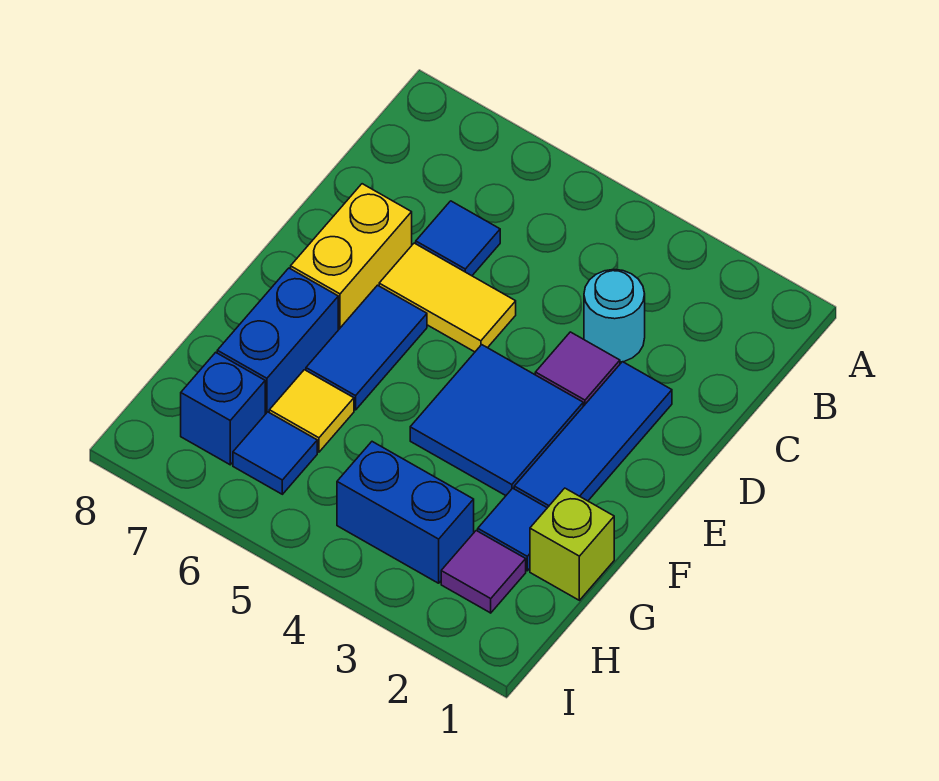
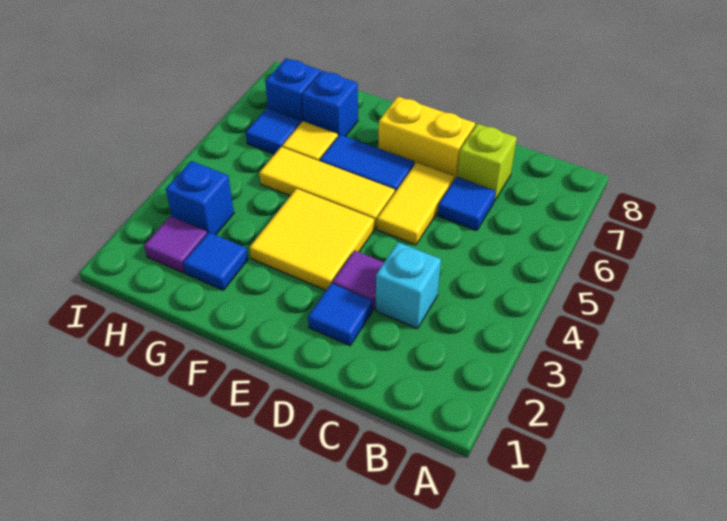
cyan 1x1 round brick [584,270,645,362] -> cyan 1x1 brick [376,242,441,329]
blue 1x3 tile [514,362,672,508] -> blue 1x1 tile [308,283,373,346]
blue 2x2 tile [410,345,583,496] -> yellow 2x2 tile [250,189,374,290]
none -> yellow 1x3 tile [259,147,395,229]
blue 1x2 brick [217,268,338,414] -> blue 1x1 brick [302,71,358,137]
lime 1x1 brick [530,488,614,600] -> lime 1x1 brick moved to [457,124,517,201]
blue 1x2 brick [337,442,474,583] -> blue 1x1 brick [166,161,234,235]

